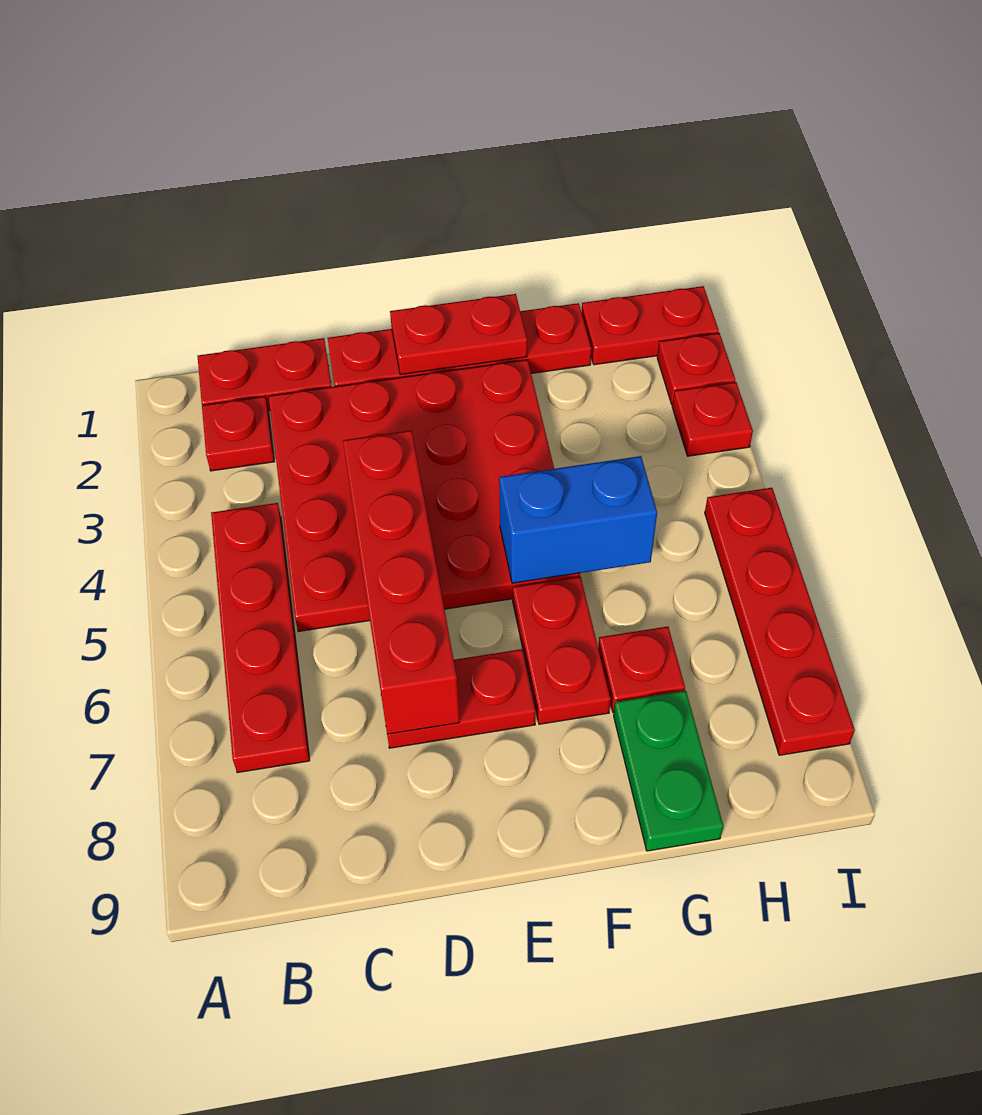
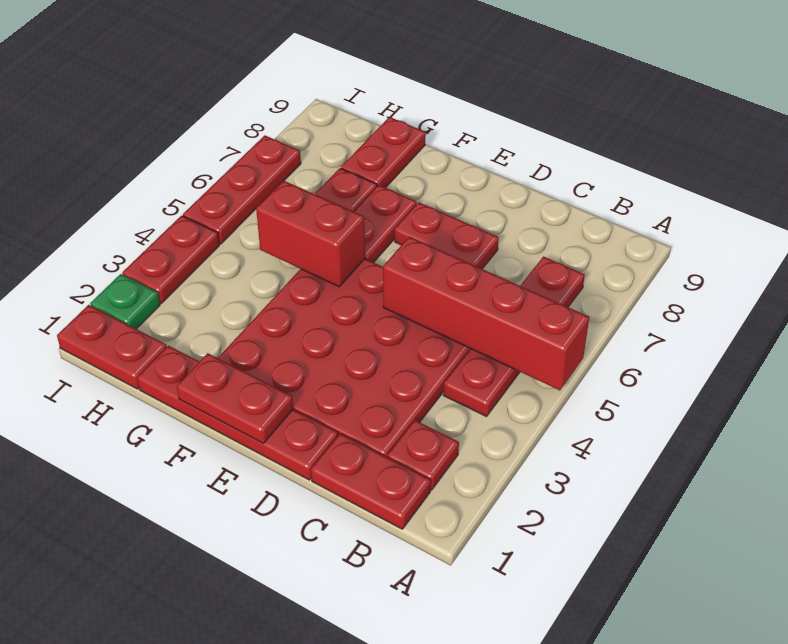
red 1x4 brick [343,431,460,734] -> red 1x4 brick turned to [383,237,589,390]
blue 1x2 brick [499,456,657,583] -> red 1x2 brick [256,181,365,287]
green 1x2 plate [614,691,723,851] -> red 1x2 plate [341,117,426,188]
red 1x1 plate [657,333,735,405] -> green 1x1 plate [90,274,160,329]
red 1x1 plate [672,382,753,456] -> red 1x2 plate [122,216,219,303]
red 1x4 plate [705,488,855,755] -> red 1x3 plate [183,135,301,244]

